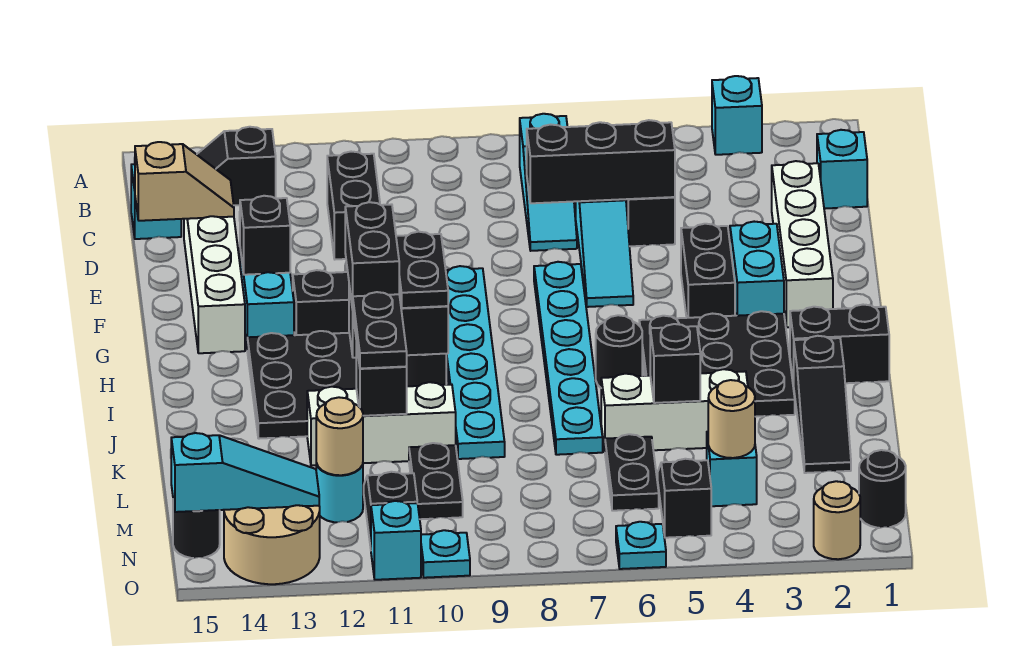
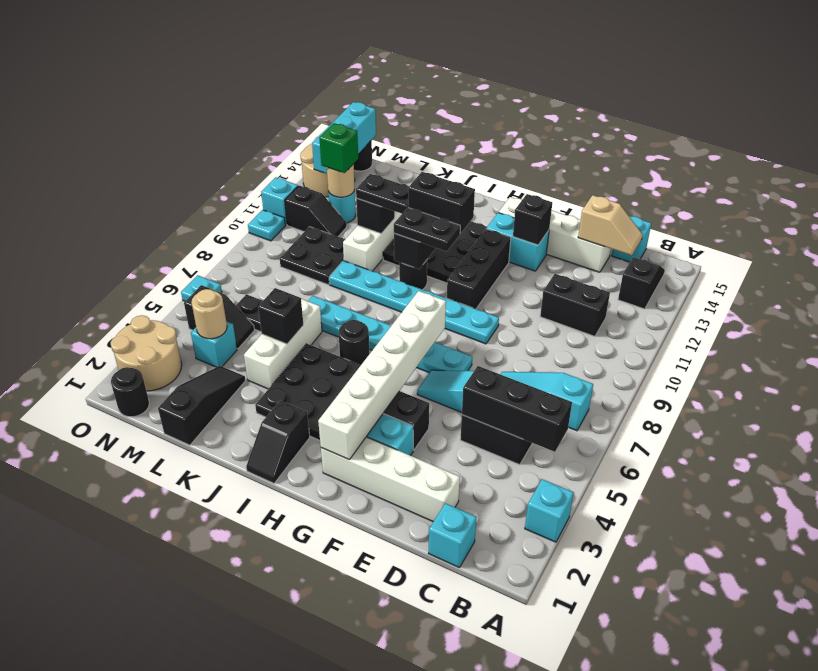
black 1x3 brick [527,120,675,203] -> black 1x3 brick turned to [462,366,572,452]
tan 1x2 slope [135,142,234,221] -> tan 1x2 slope turned to [578,195,643,255]
none -> white 1x6 brick [318,291,446,460]
black 1x2 brick [790,305,889,385] -> black 1x2 slope [246,401,310,483]
black 1x3 slope [794,336,851,473] -> black 1x3 slope turned to [158,366,245,445]
black 1x2 plate [409,443,463,519] -> black 2x2 plate [280,227,345,284]
none -> green 1x1 brick [319,123,358,173]
cyan 1x3 slope [171,433,319,512] -> cyan 1x3 brick [312,102,376,174]
tan 1x1 round brick [814,481,860,559] -> tan 2x2 round brick [110,315,182,391]

